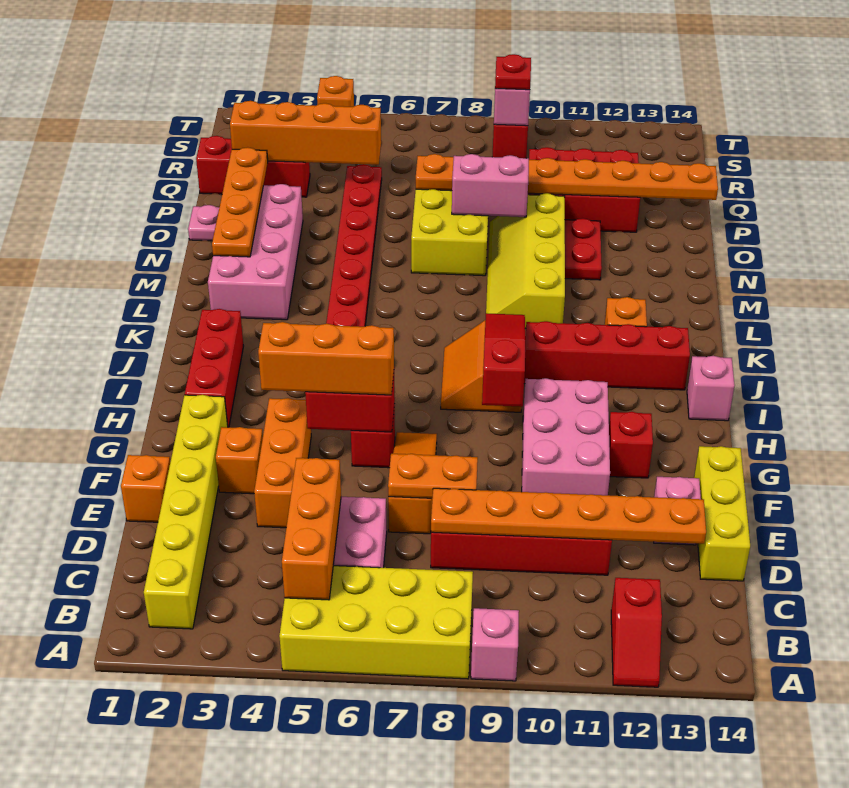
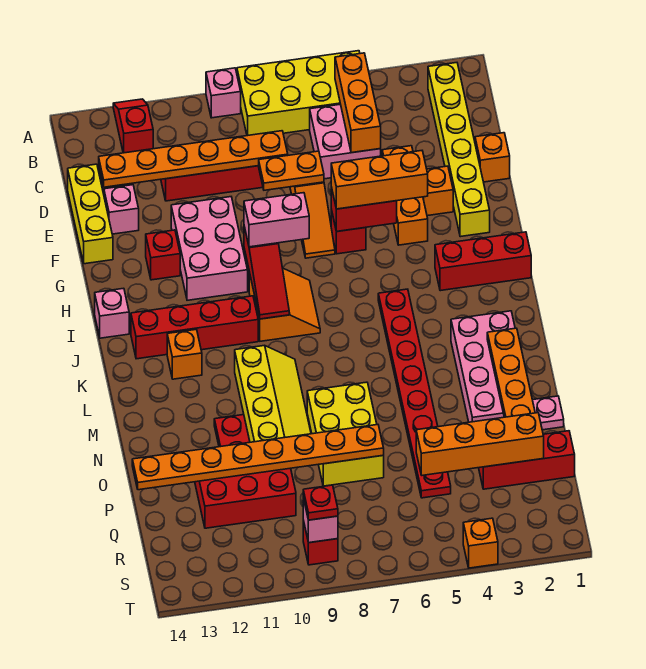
red 1x3 brick [185,309,243,427] -> red 1x3 brick turned to [435,232,531,291]
pink 1x2 brick [452,154,529,217] -> pink 1x2 brick moved to [244,193,309,247]

